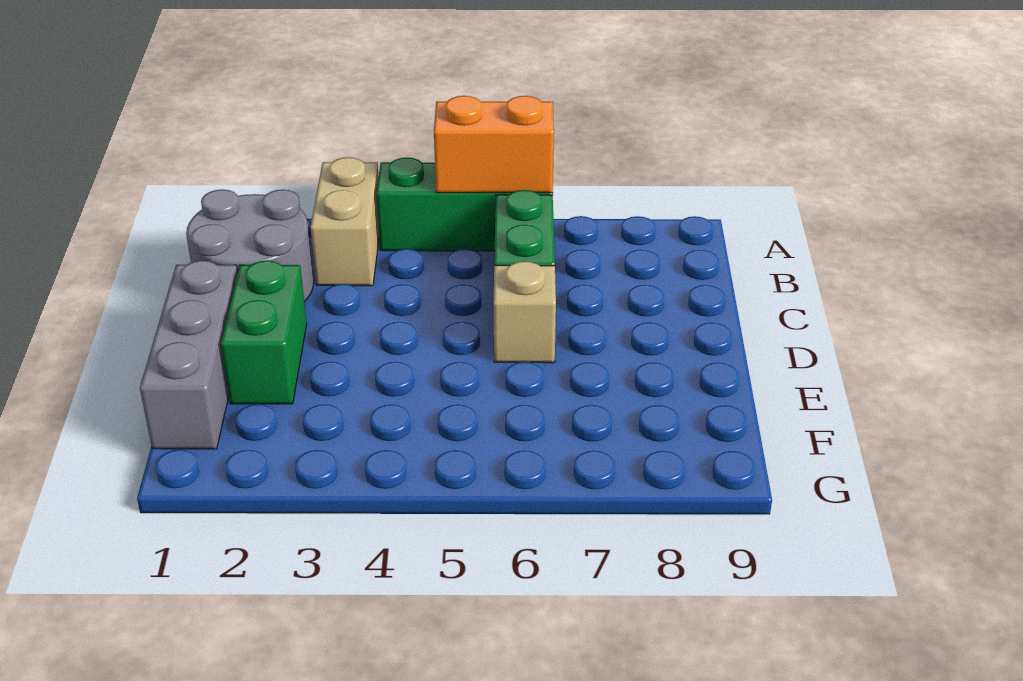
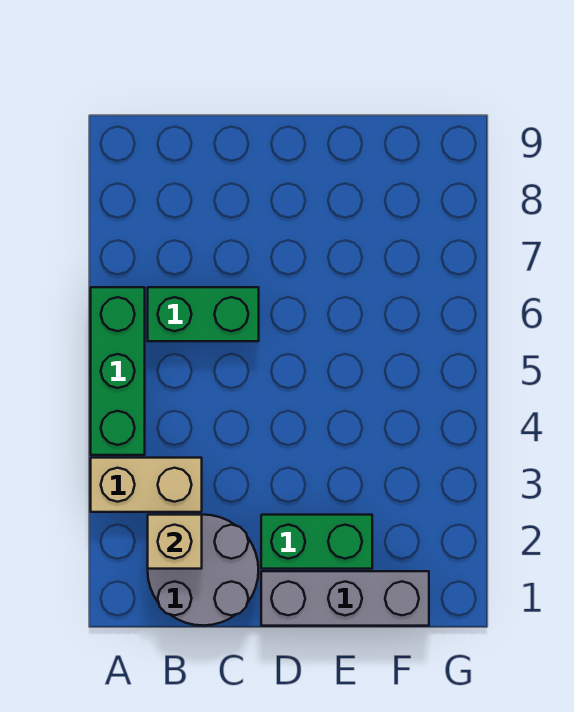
orange 1x2 brick [434,96,554,193] -> none
tan 1x1 brick [494,261,556,363] -> tan 1x1 brick moved to [148,515,202,569]

